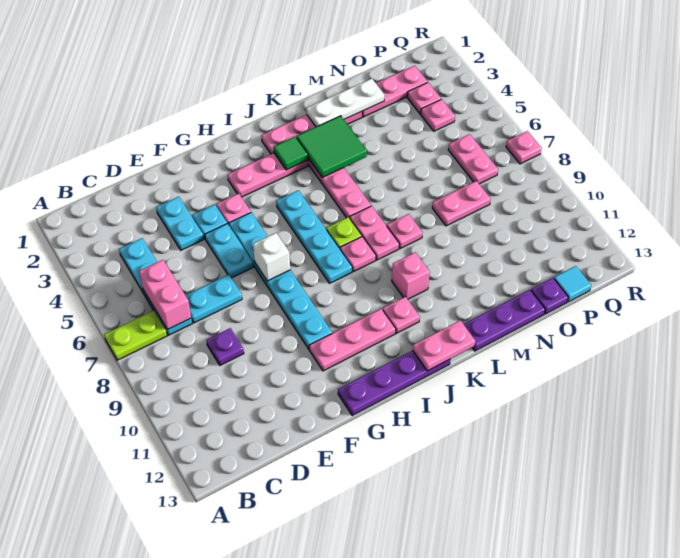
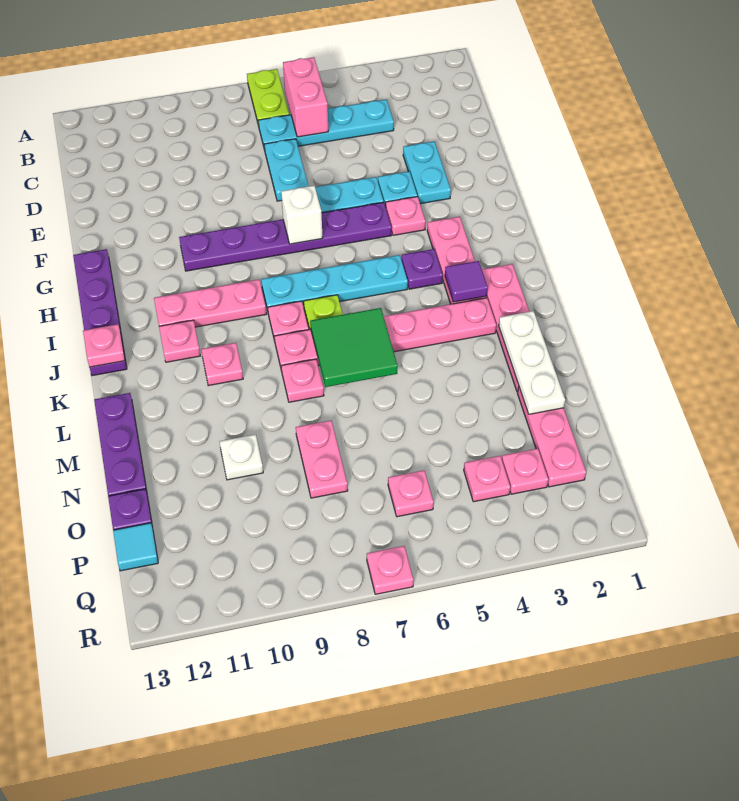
pink 1x2 brick [139,260,191,330] -> pink 1x2 brick turned to [283,57,328,137]
purple 1x1 plate [207,328,244,365] -> purple 1x1 plate moved to [401,249,443,289]
cyan 1x2 plate [156,197,204,250] -> cyan 1x2 plate turned to [403,142,451,204]
cyan 1x6 plate [229,212,332,349] -> purple 1x6 plate [179,202,391,271]
pink 1x3 plate [309,309,396,371] -> pink 1x3 plate turned to [154,280,266,327]
green 1x1 tile [274,137,308,170] -> purple 1x1 tile [445,261,488,302]
pink 1x2 plate [413,320,475,371] -> pink 1x1 plate [83,324,125,367]
green 2x2 tile [297,116,367,177] -> green 2x2 tile moved to [310,308,398,387]
pink 1x1 brick [392,252,430,299] -> pink 1x1 plate [201,343,243,386]
none -> white 1x1 plate [220,434,263,480]
pink 1x2 plate [448,134,498,184] -> pink 1x1 plate [388,470,434,517]

